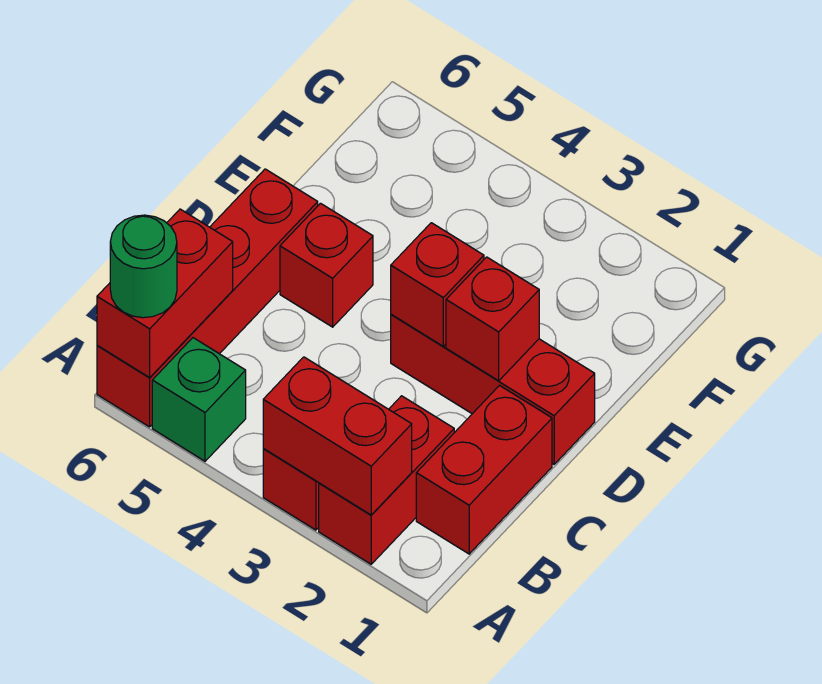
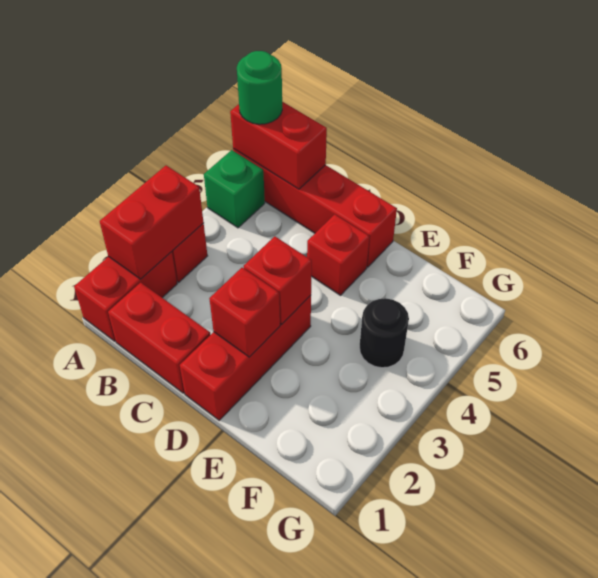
red 1x2 brick [319,396,454,564] -> red 1x2 brick turned to [74,252,177,341]
none -> black 1x1 round brick [359,298,409,368]

